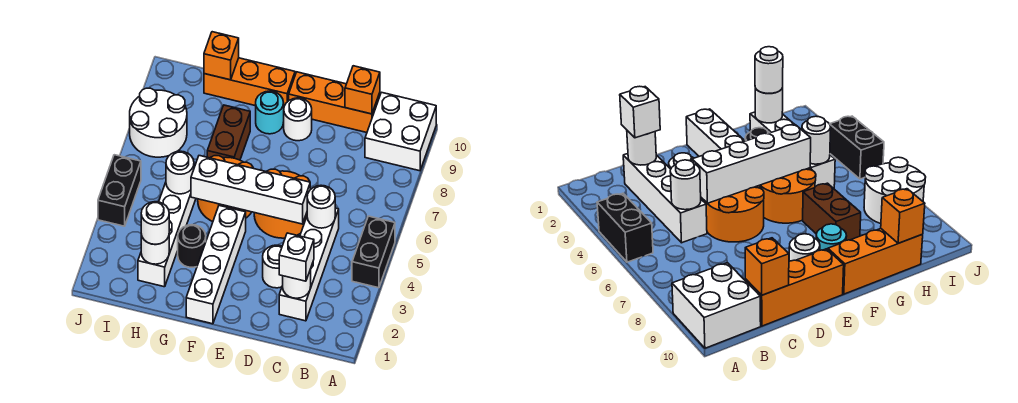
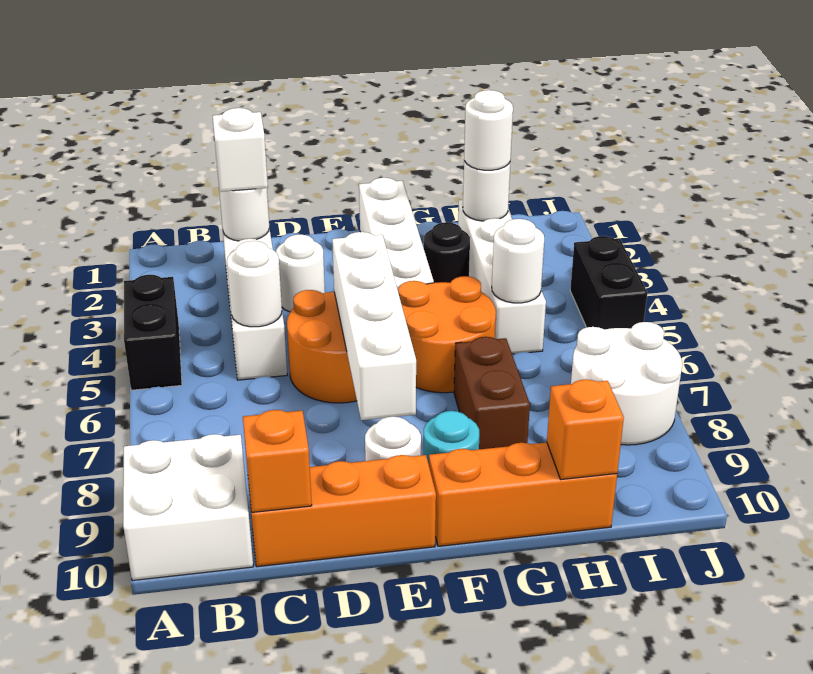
white 1x4 brick [191,156,310,224] -> white 1x4 brick turned to [332,232,416,420]

